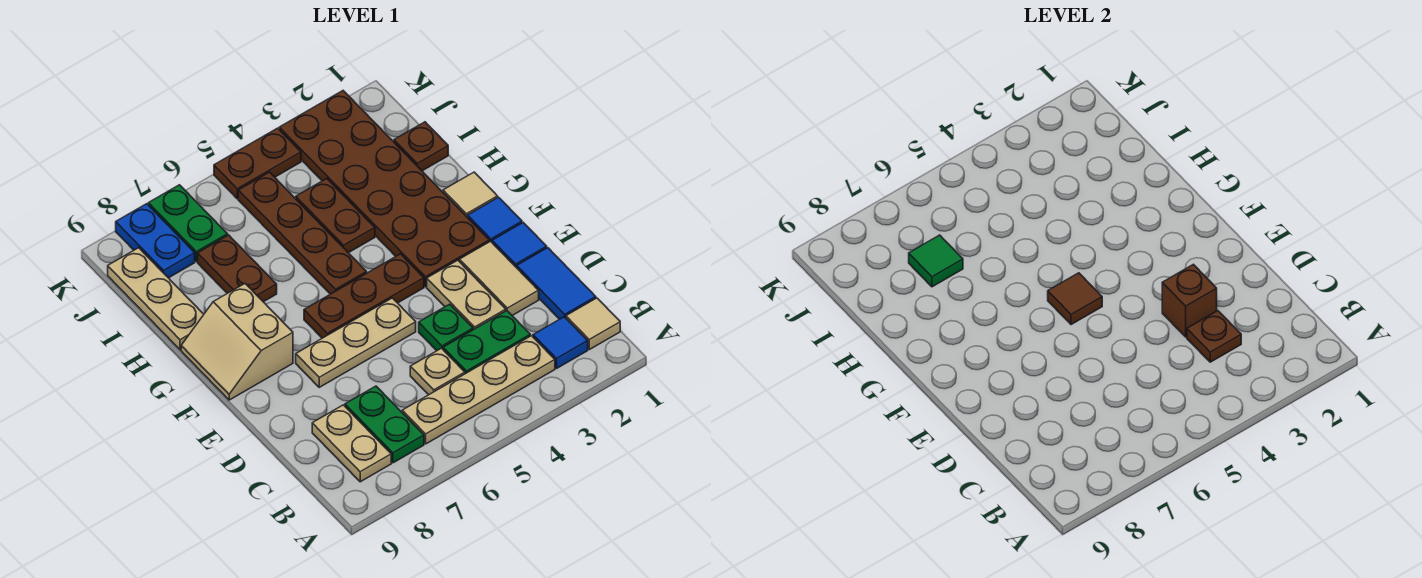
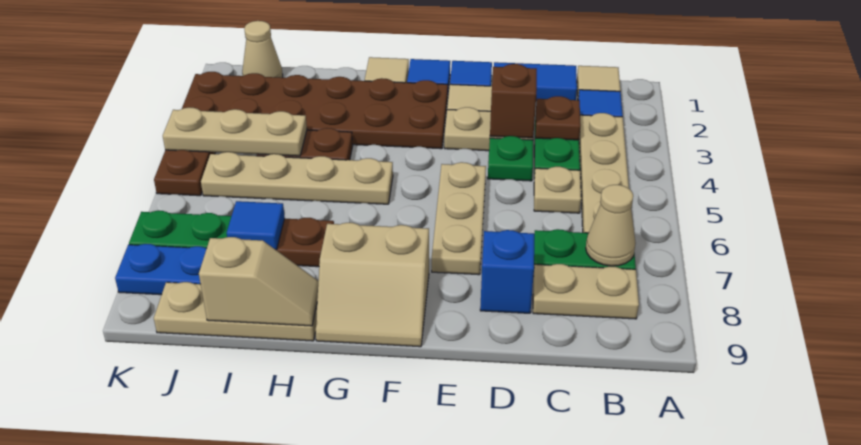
none -> tan 1x1 cone [586,185,636,266]
none -> blue 1x1 brick [480,230,534,313]
brown 1x3 plate [304,254,424,338] -> none
brown 1x1 tile [1048,273,1102,325] -> none
brown 1x4 plate [238,172,367,294] -> tan 1x4 plate [201,152,393,204]
none -> tan 1x2 slope [199,237,318,326]
brown 1x1 plate [394,122,448,171] -> none
none -> tan 1x3 plate [163,107,307,156]
green 1x1 tile [909,235,963,287] -> blue 1x1 tile [227,201,285,250]
none -> tan 1x1 cone [242,21,283,78]

